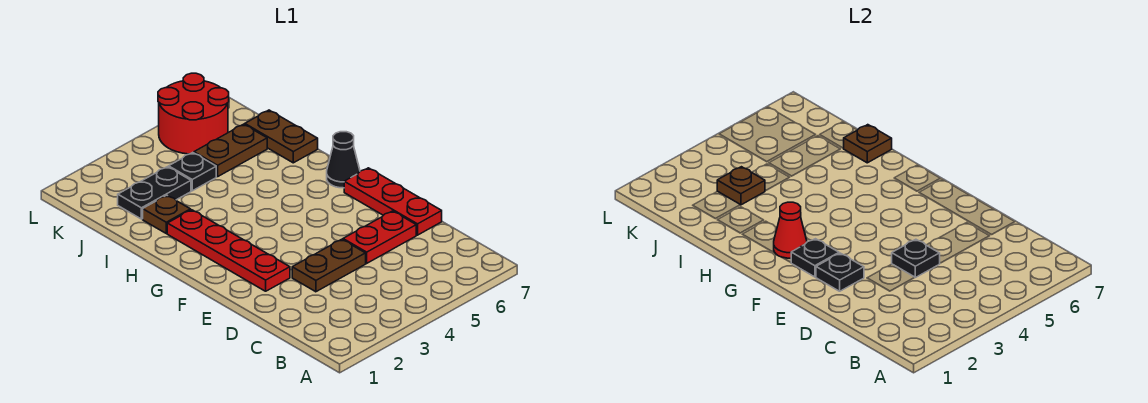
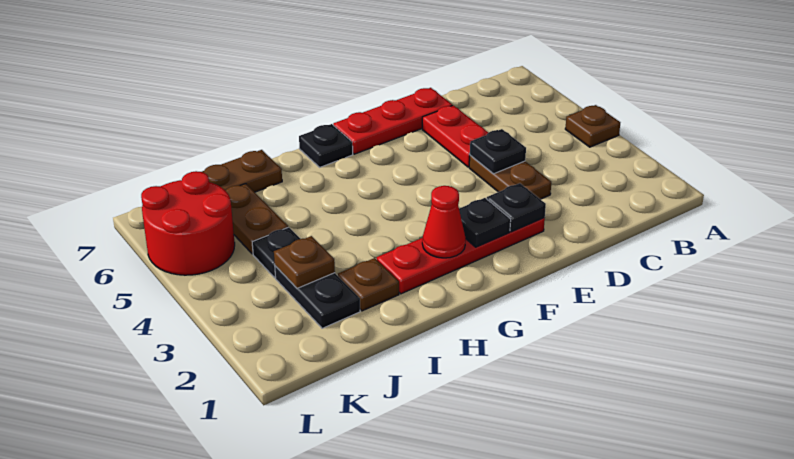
black 1x1 cone [327,132,360,188] -> black 1x1 plate [299,124,353,167]
brown 1x1 plate [843,125,892,163] -> brown 1x1 plate moved to [565,105,620,147]

